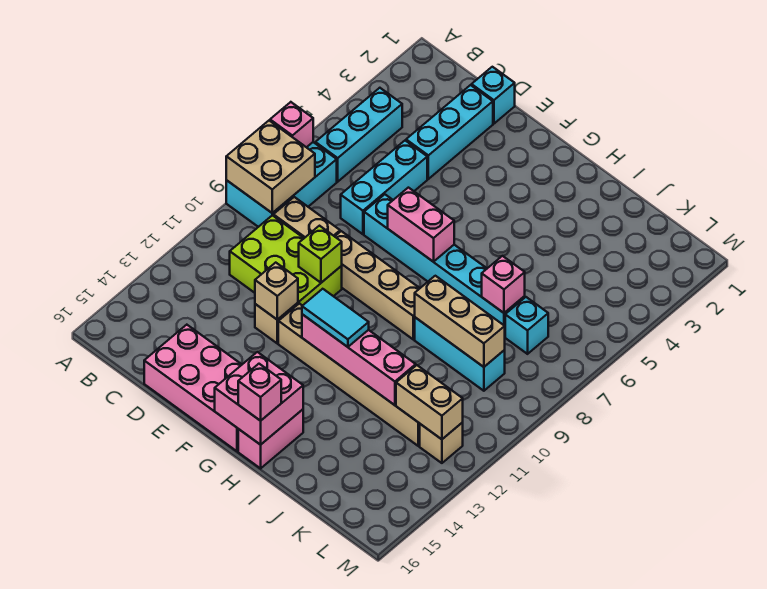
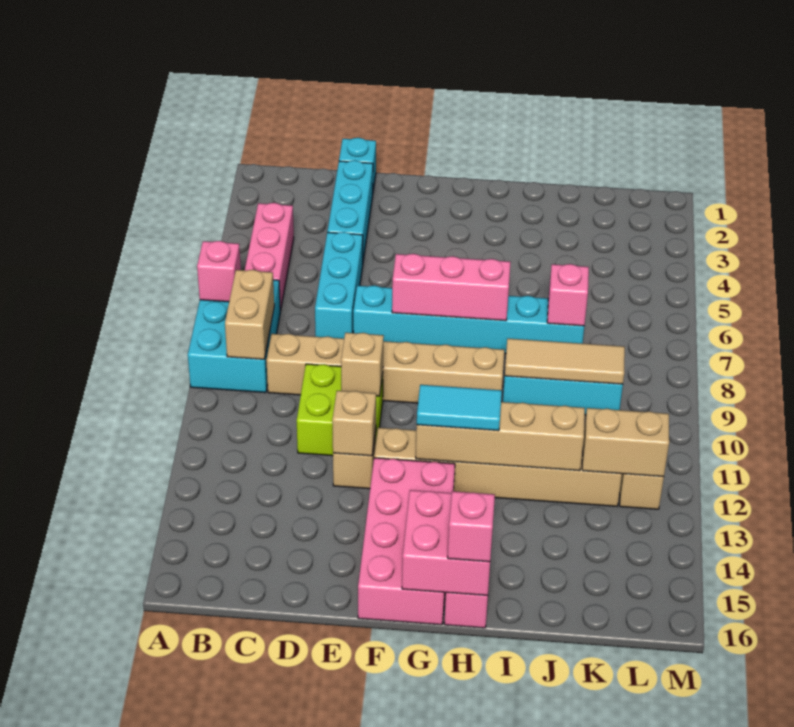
tan 2x2 brick [226,121,315,213] -> tan 1x2 brick [225,270,274,359]
cyan 1x3 brick [315,88,402,182] -> pink 1x3 brick [245,203,294,312]
lime 2x3 brick [230,215,342,306] -> lime 2x2 brick [297,364,383,456]
pink 2x4 brick [144,325,242,451] -> pink 2x4 brick turned to [358,458,455,625]
lime 1x1 brick [299,226,342,283] -> tan 1x1 brick [341,333,384,396]
pink 1x2 brick [388,188,454,262] -> pink 1x3 brick [392,254,511,321]
pink 1x4 brick [302,314,416,405] -> tan 1x4 brick [416,402,585,471]
tan 1x3 brick [415,276,505,367] -> tan 1x3 tile [505,339,625,384]
cyan 1x1 brick [505,297,548,354] -> none

